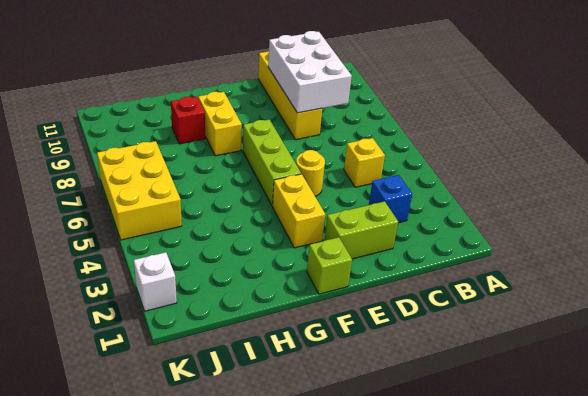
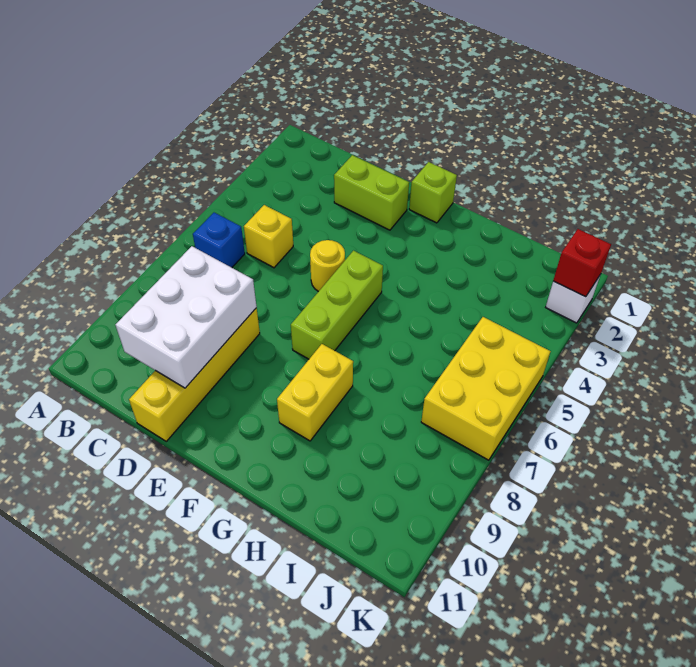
blue 1x1 brick [369,175,412,223] -> blue 1x1 brick moved to [193,213,245,268]
yellow 1x2 brick [273,174,325,248] -> none
red 1x1 brick [171,97,205,144] -> red 1x1 brick moved to [553,229,611,297]

